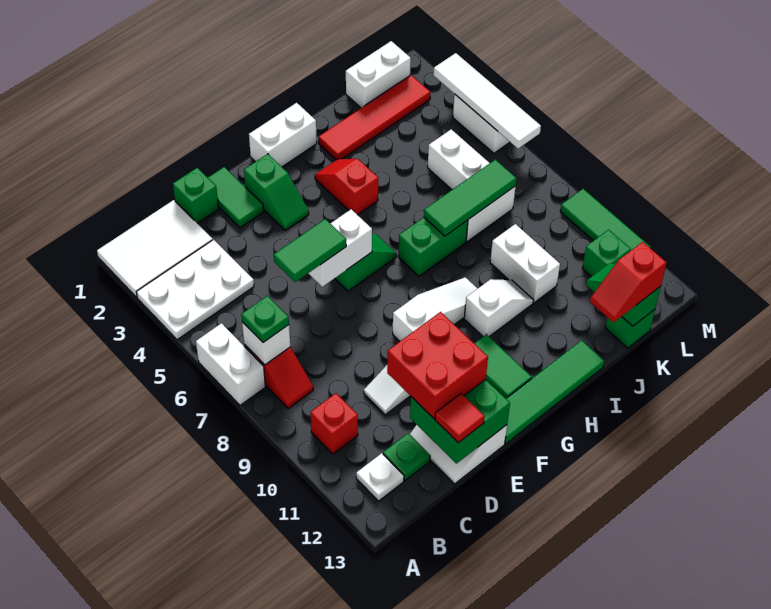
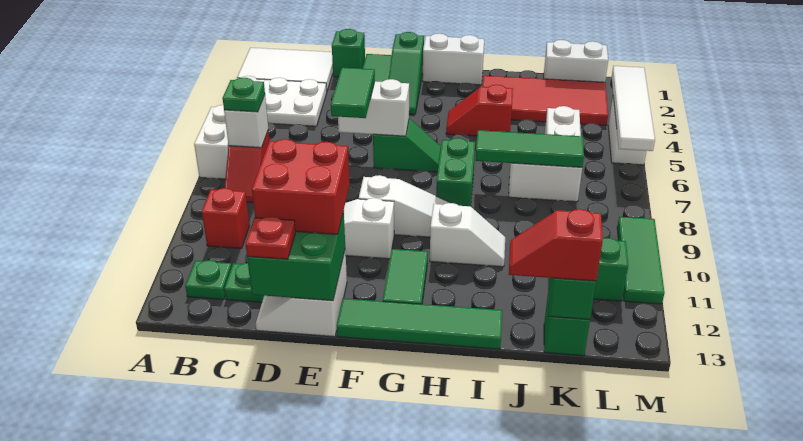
white 1x1 plate [356,453,404,501] -> green 1x1 plate [185,260,232,299]
green 1x2 tile [274,219,346,282] -> green 1x2 tile turned to [331,68,375,118]
red 1x1 tile [435,394,485,443] -> red 1x1 plate [246,216,295,259]
green 1x2 slope [244,154,309,230] -> green 1x3 slope [389,32,424,114]
red 1x2 slope [315,159,378,215] -> red 1x2 slope turned to [446,85,513,136]
green 1x2 brick [398,218,468,276] -> green 1x2 brick turned to [436,138,475,206]
red 1x4 tile [319,75,431,160] -> red 2x4 tile [482,76,608,126]
white 1x2 brick [490,224,560,303] -> none

